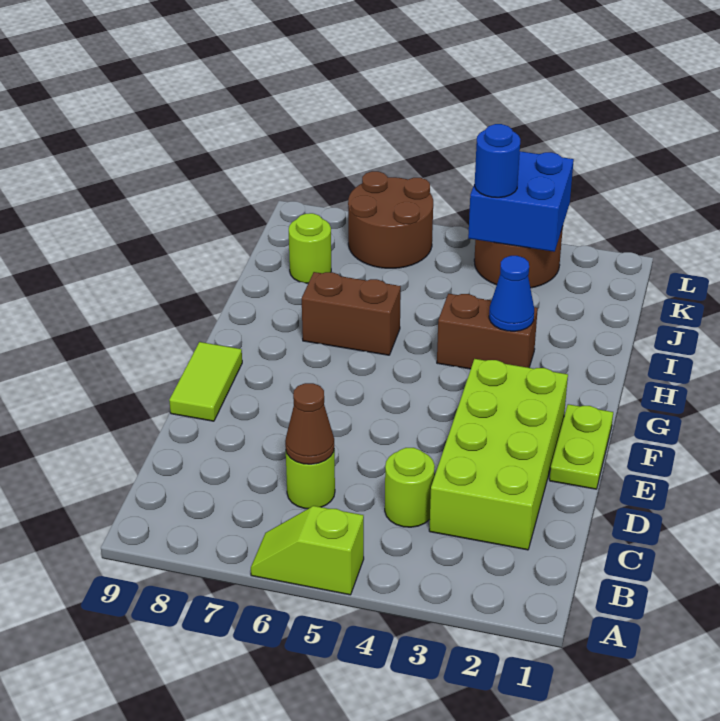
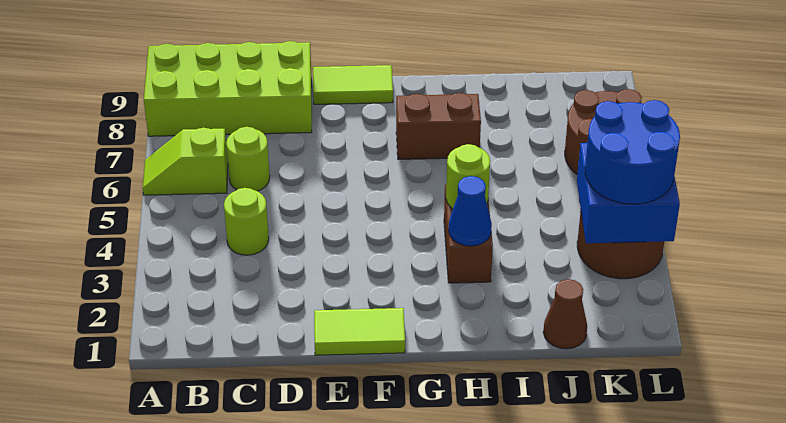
lime 1x2 slope [251,506,364,595] -> lime 1x2 slope turned to [143,128,228,195]
lime 2x4 brick [429,359,568,550] -> lime 2x4 brick moved to [144,41,312,136]
brown 1x1 cone [285,383,334,464] -> brown 1x1 cone moved to [543,279,587,349]
lime 1x2 plate [550,404,613,489] -> lime 1x2 tile [314,308,405,355]
brown 1x2 brick [302,272,401,355] -> brown 1x2 brick turned to [396,93,481,159]
lime 1x1 round brick [289,213,331,283] -> lime 1x1 round brick moved to [446,144,490,209]
blue 1x1 round brick [475,124,520,198] -> blue 2x2 round brick [585,100,680,204]

